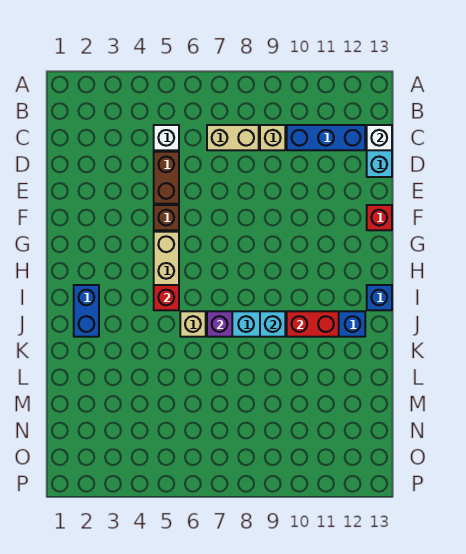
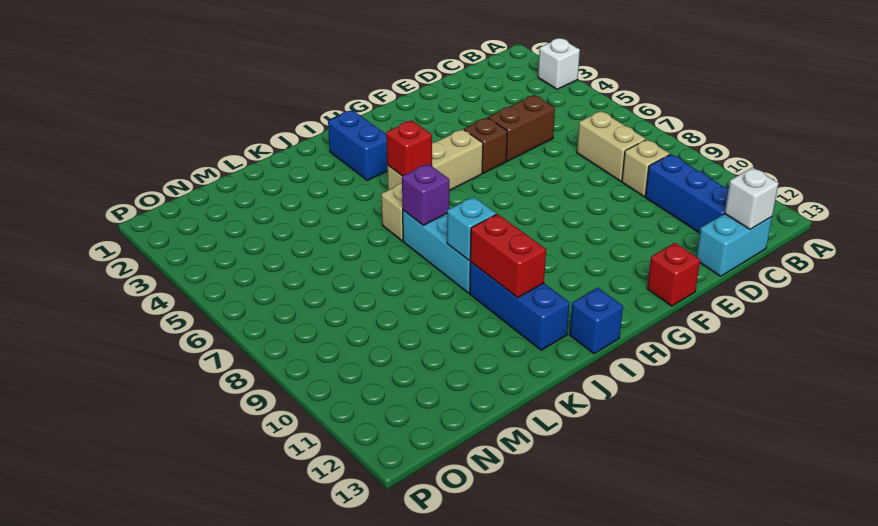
white 1x1 brick [154,125,179,150] -> white 1x1 brick moved to [538,38,580,89]
blue 1x2 brick [74,285,99,337] -> blue 1x2 brick turned to [328,110,387,180]

